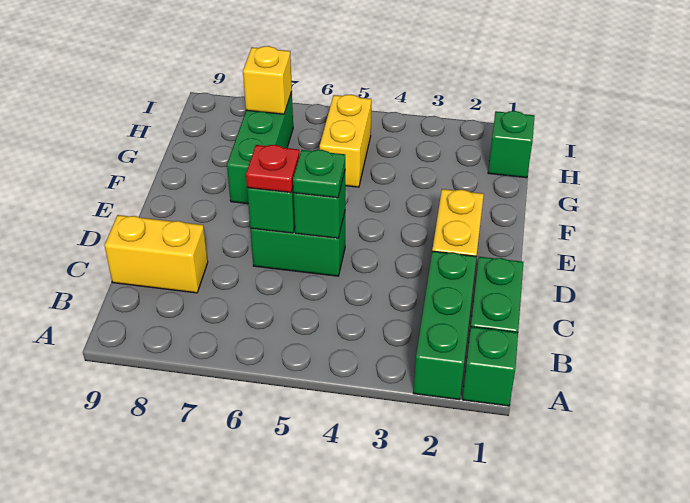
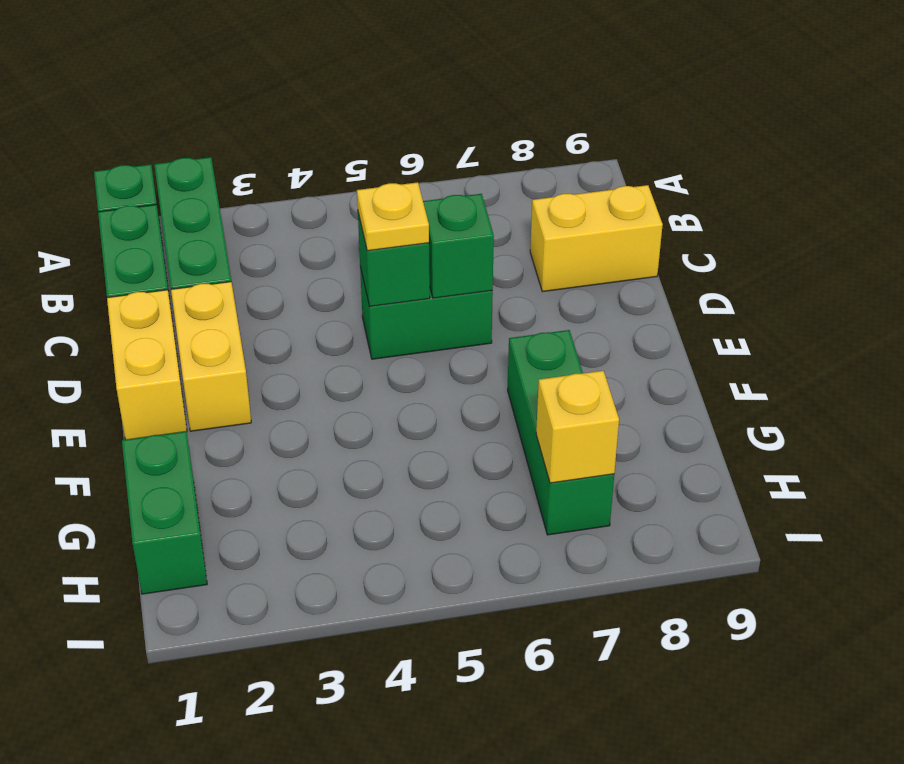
green 1x1 plate [293,150,345,198] -> yellow 1x1 plate [357,182,429,251]
red 1x1 plate [246,145,299,193] -> none
yellow 1x2 brick [320,94,371,187] -> yellow 1x2 brick moved to [107,290,187,440]
green 1x1 brick [488,111,534,178] -> green 1x2 brick [122,431,207,594]

